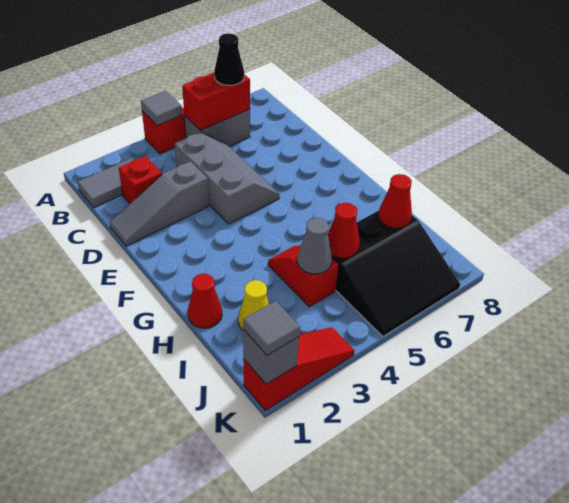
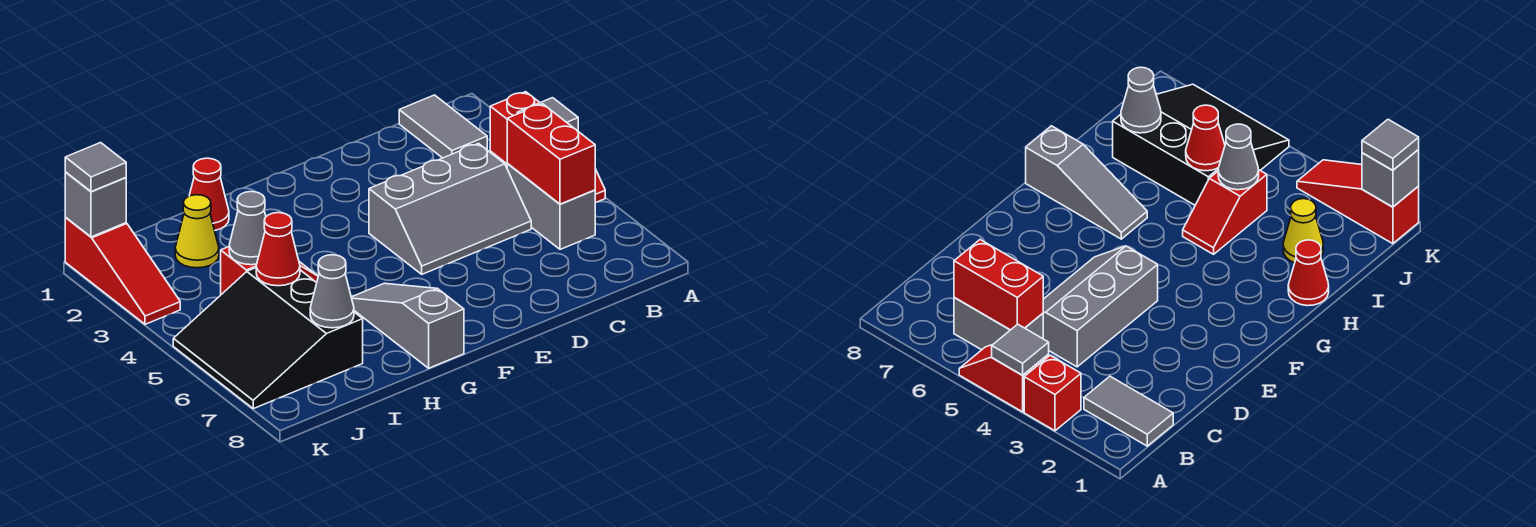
black 1x1 cone [214,33,244,85] -> none
red 1x1 brick [119,156,162,203] -> red 1x1 brick moved to [490,92,540,164]
grey 1x3 slope [110,161,209,246] -> grey 1x3 slope moved to [351,283,464,368]
red 1x1 cone [378,174,412,228] -> grey 1x1 cone [310,255,354,328]

